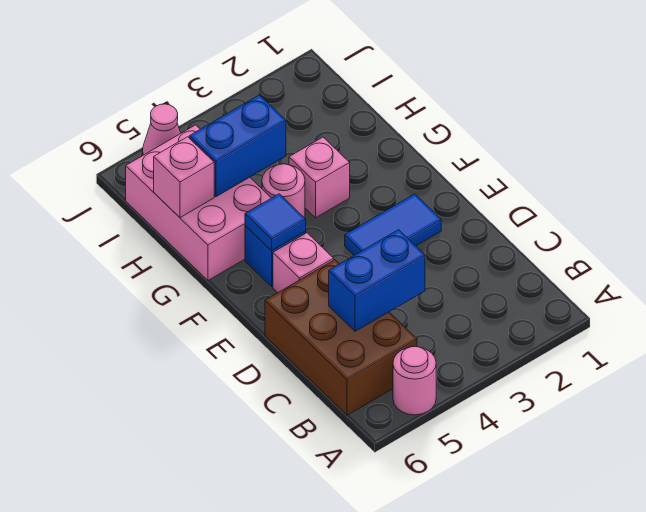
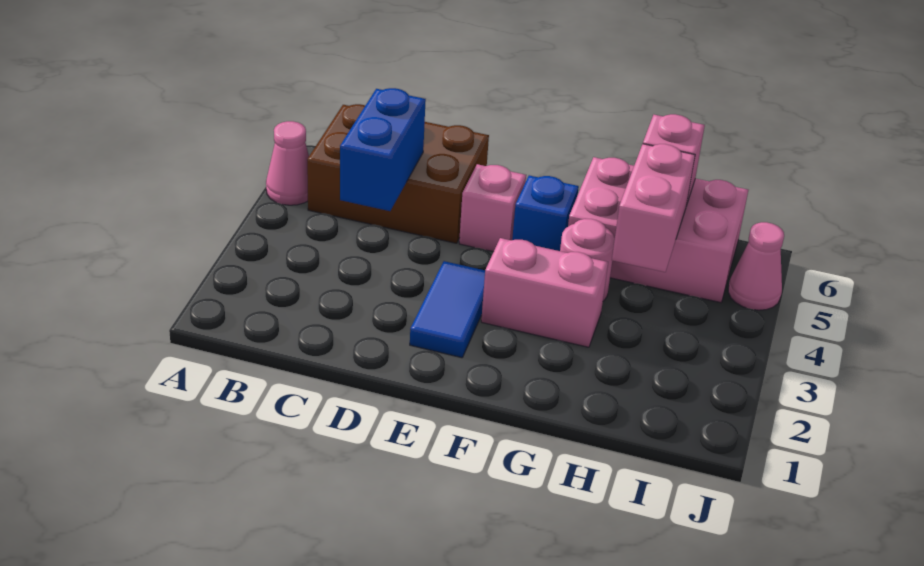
pink 1x1 round brick [393,347,436,415] -> pink 1x1 cone [266,121,309,205]
blue 1x1 tile [245,194,306,251] -> none
pink 1x1 brick [289,137,350,218] -> pink 1x2 brick [481,238,608,347]
blue 1x2 brick [189,95,286,197] -> pink 1x2 brick [612,144,695,272]

